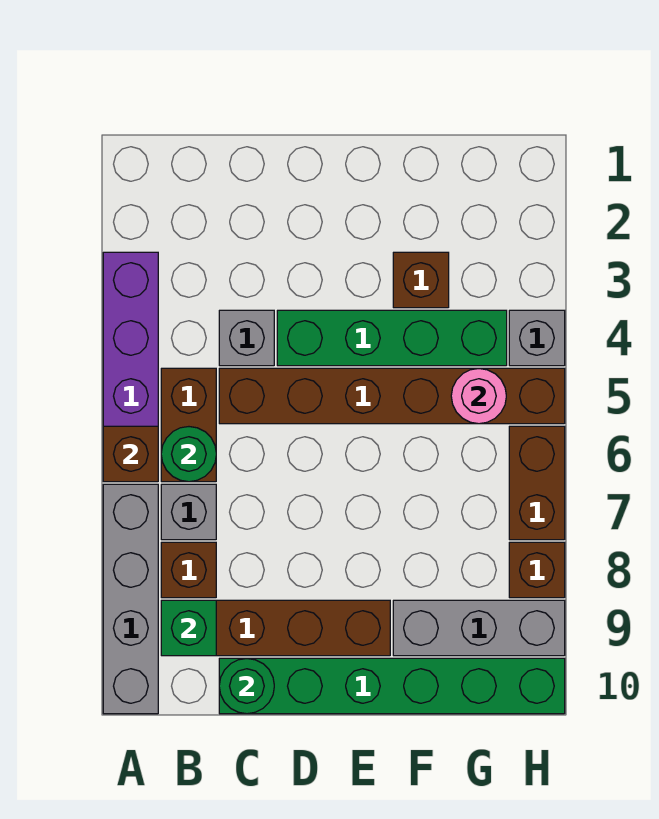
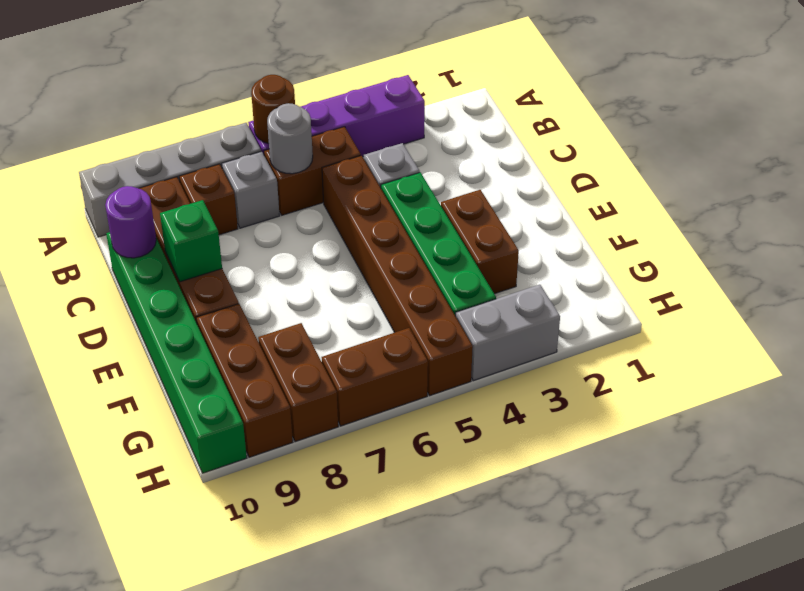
brown 1x1 brick [103,426,158,482] -> brown 1x1 round brick [251,75,295,143]
green 1x1 round brick [161,427,216,482] -> grey 1x1 round brick [267,103,313,174]
green 1x1 brick [161,600,216,656] -> green 1x1 brick moved to [160,200,222,282]
green 1x1 round brick [219,658,274,714] -> purple 1x1 round brick [105,186,156,258]
brown 1x1 brick [393,252,449,308] -> brown 1x2 brick [441,190,519,294]
grey 1x3 brick [393,600,565,656] -> brown 1x3 brick [196,304,293,457]
pink 1x1 round brick [451,368,506,424] -> none
grey 1x1 brick [509,310,565,366] -> grey 1x2 brick [456,285,560,381]
brown 1x1 brick [509,542,565,598] -> brown 1x2 brick [258,323,338,442]

